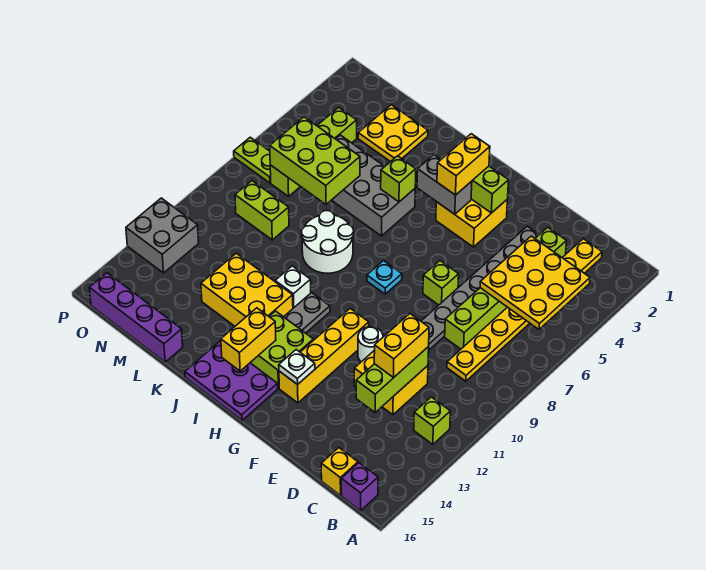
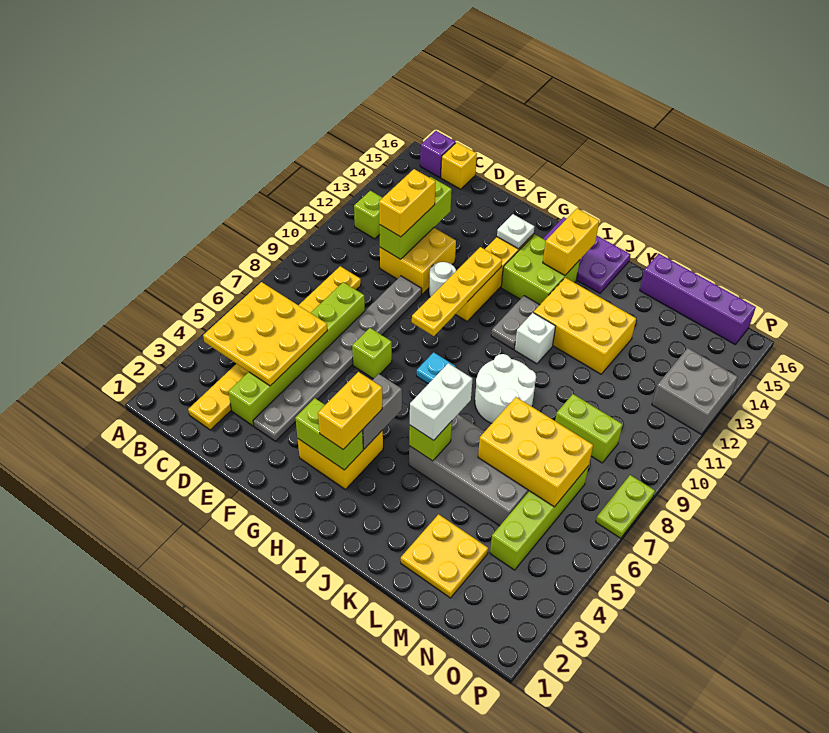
none -> yellow 1x4 plate [412,247,502,336]
grey 1x2 brick [417,155,472,214] -> grey 1x2 brick turned to [363,374,402,449]
none -> white 1x2 brick [410,363,472,440]
lime 2x3 brick [270,117,360,204] -> yellow 2x3 brick [478,397,593,507]
lime 1x2 plate [234,137,271,183] -> lime 1x2 plate turned to [596,475,655,538]

